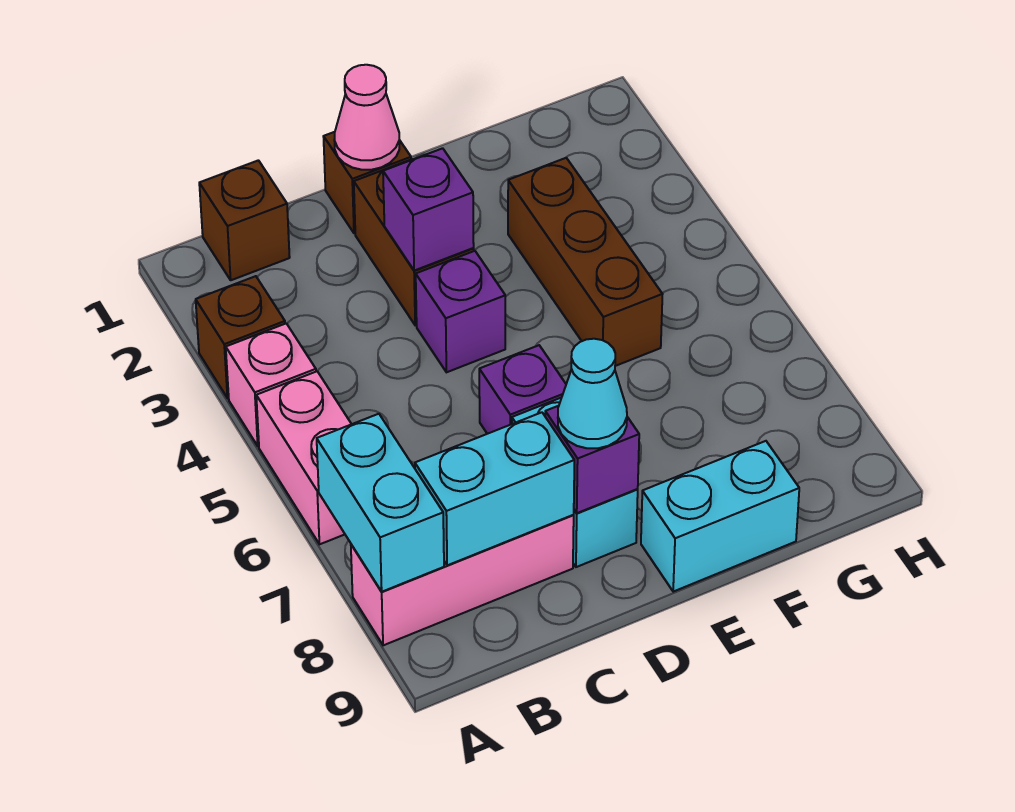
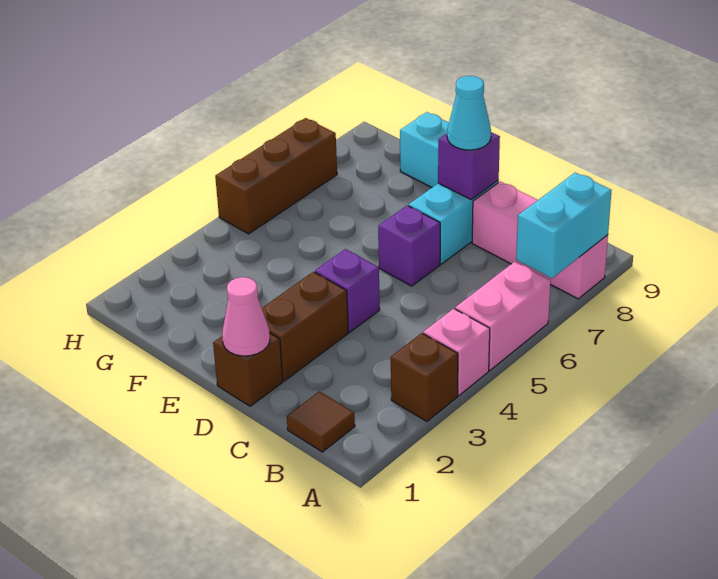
brown 1x1 brick [199,160,290,280] -> brown 1x1 tile [287,391,355,452]
cyan 1x2 brick [415,412,574,565] -> none
purple 1x1 brick [383,148,474,271] -> none
brown 1x3 brick [508,158,663,366] -> brown 1x3 brick moved to [215,118,337,234]

